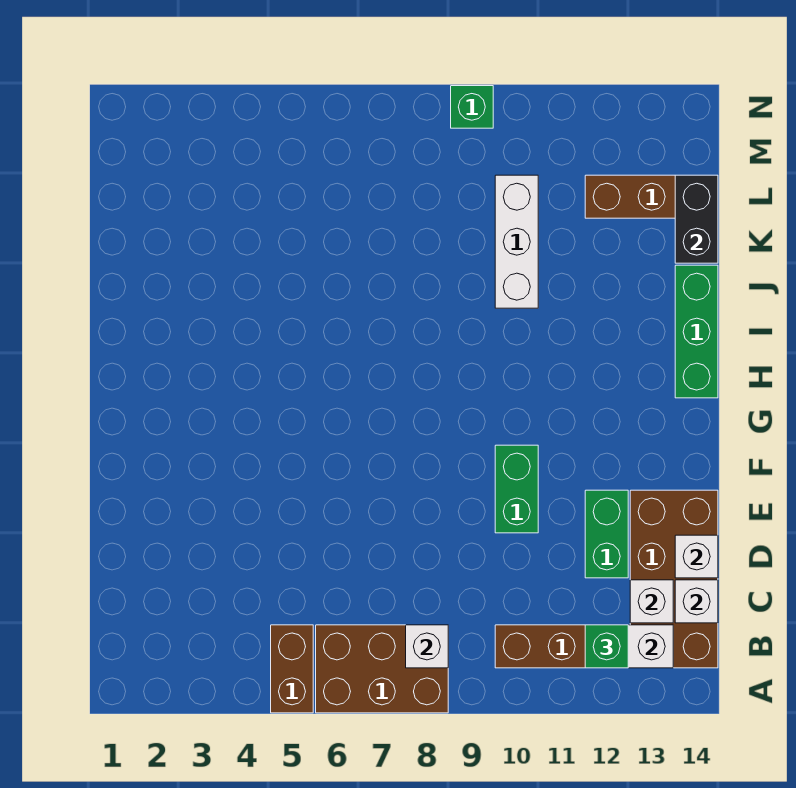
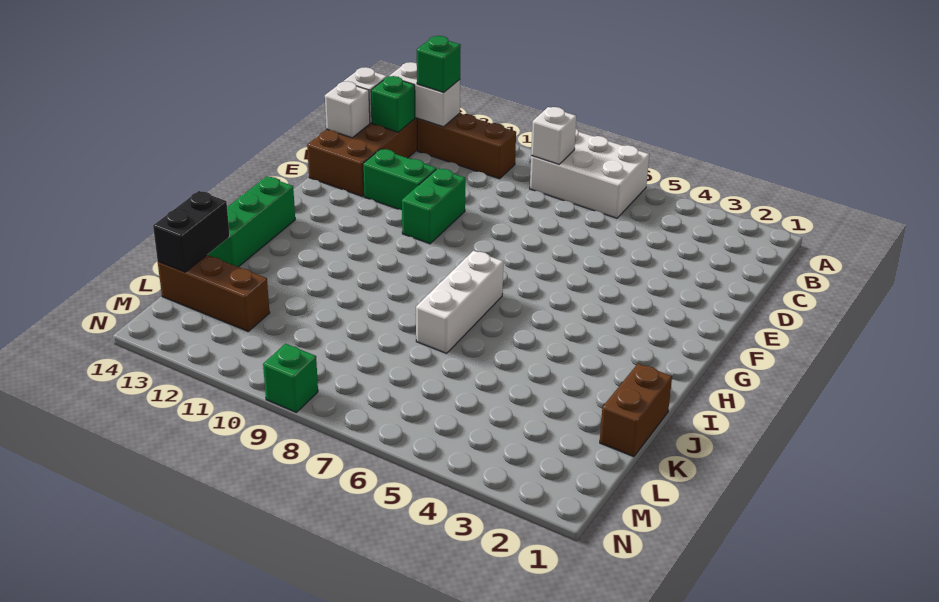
brown 1x2 brick [271,625,313,713] -> brown 1x2 brick moved to [600,364,672,457]
brown 2x3 brick [316,625,448,713] -> white 2x3 brick [530,129,649,218]
white 1x1 brick [630,580,673,623] -> green 1x1 brick [371,76,415,132]
green 1x2 brick [585,490,628,578] -> green 1x2 brick turned to [363,149,436,210]
white 1x3 brick [495,175,538,308] -> white 1x3 brick moved to [416,250,503,353]

